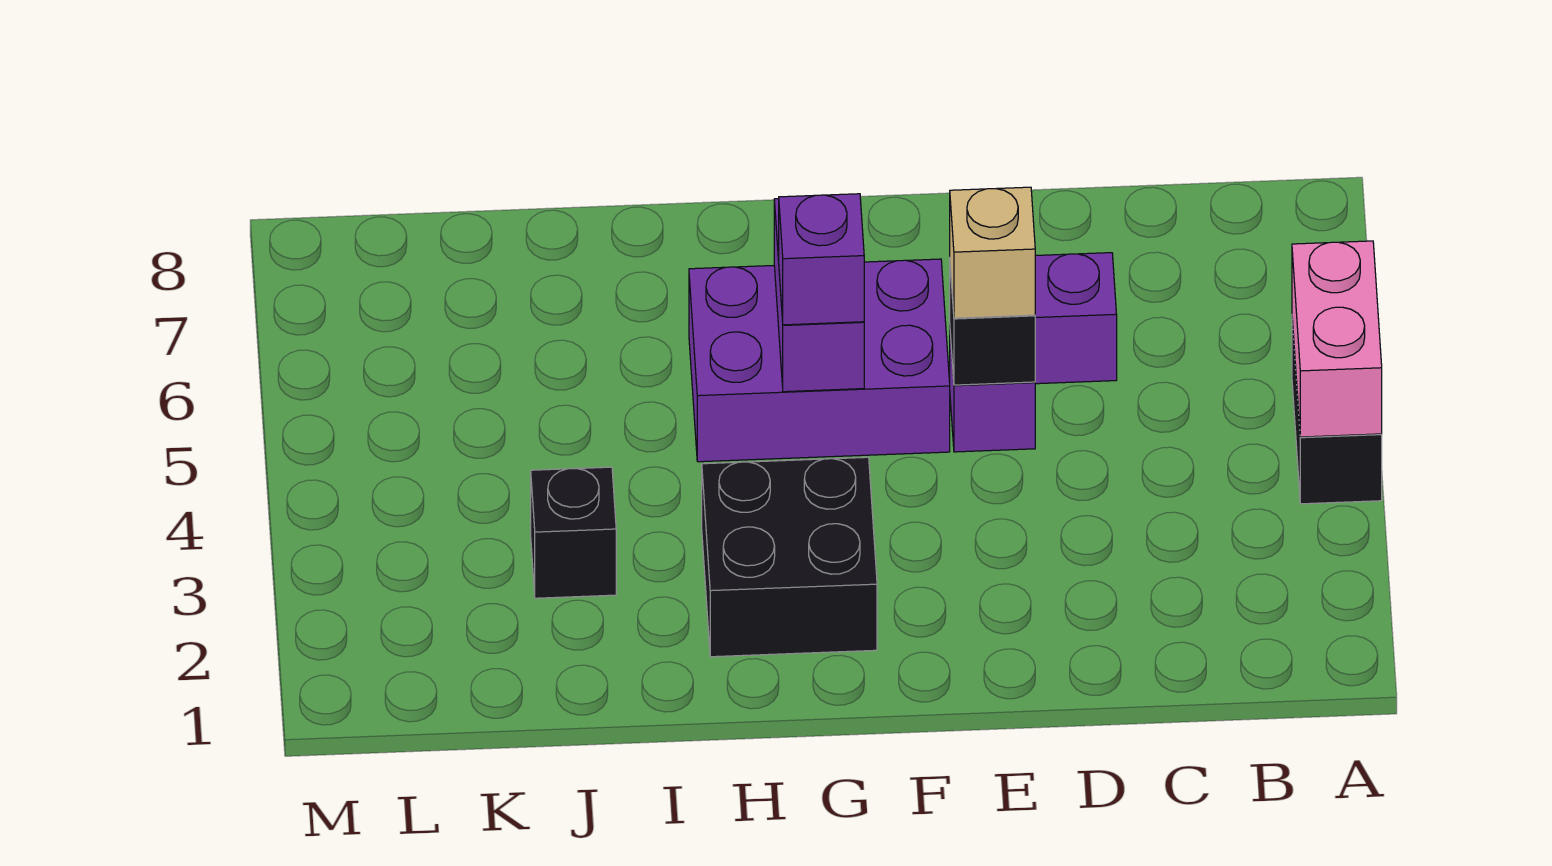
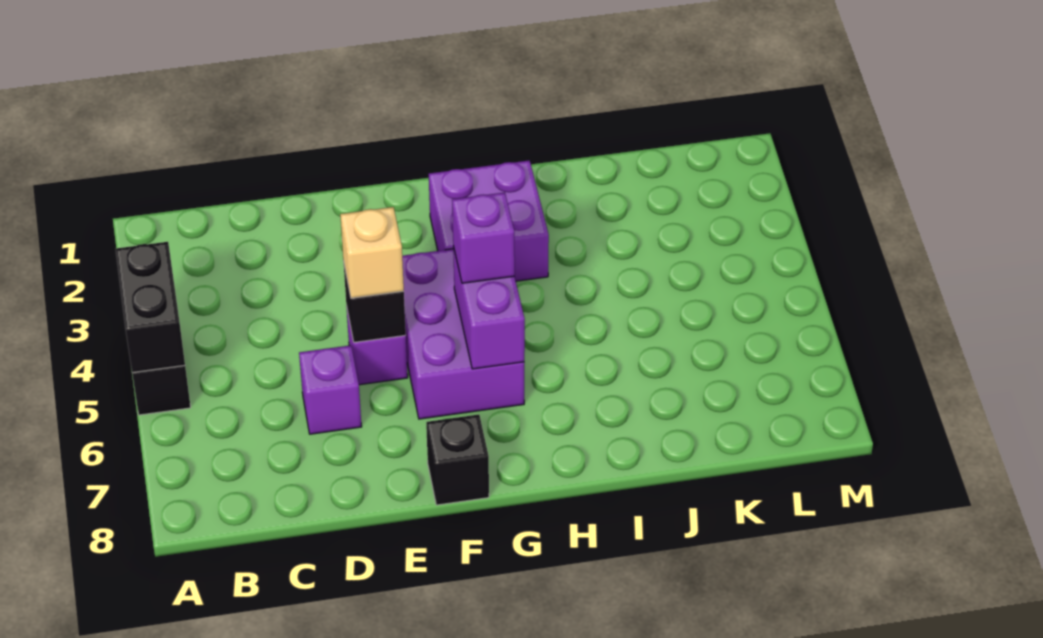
pink 1x2 brick [1292,241,1382,437] -> black 1x2 brick [116,242,185,373]
purple 2x3 brick [689,259,950,462] -> purple 2x3 brick turned to [402,249,524,419]
black 2x2 brick [702,457,877,657] -> purple 2x2 brick [429,160,549,281]
black 1x1 brick [531,467,616,598] -> black 1x1 brick moved to [426,415,489,505]

